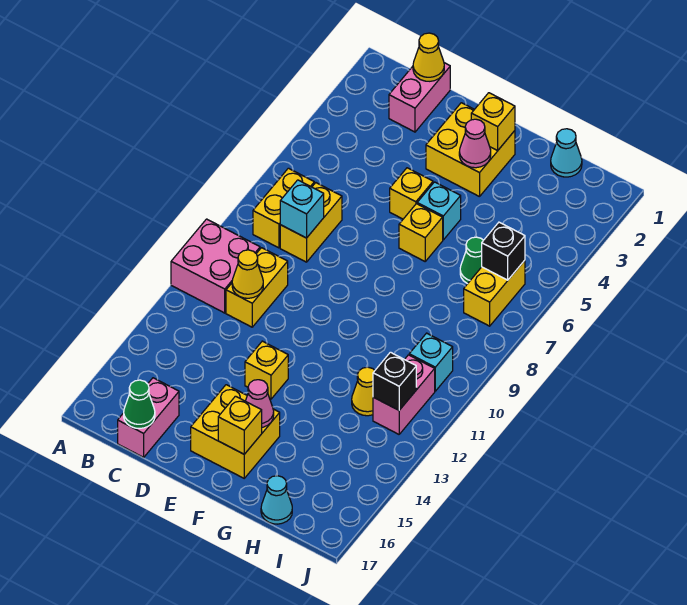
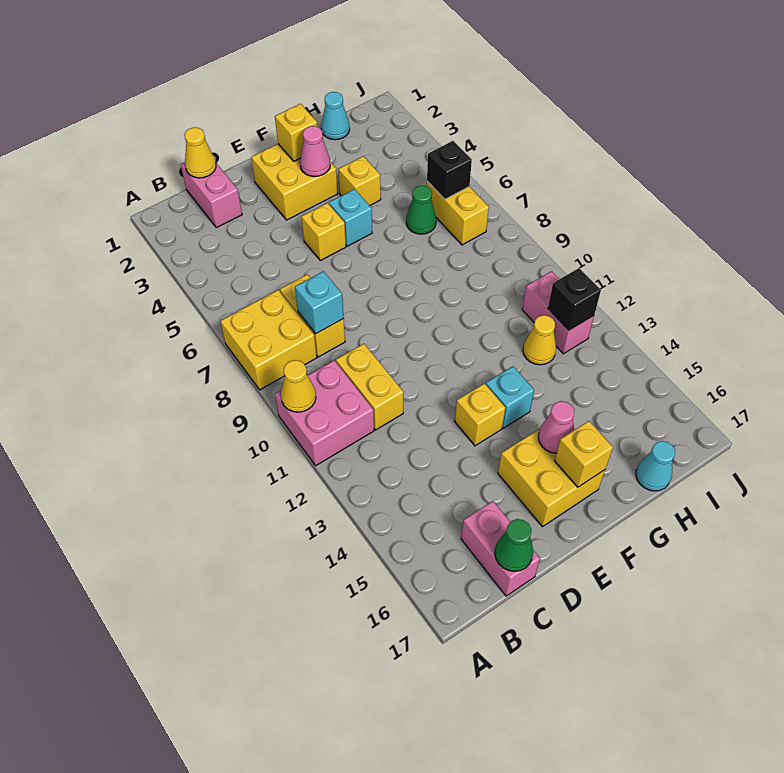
yellow 1x2 brick [253,168,314,248] -> yellow 2x2 brick [220,290,317,390]
yellow 1x1 cone [232,250,263,298] -> yellow 1x1 cone moved to [281,360,316,412]
yellow 1x1 brick [399,204,443,261] -> yellow 1x1 brick moved to [338,156,381,206]
cyan 1x1 brick [409,333,453,391] -> cyan 1x1 brick moved to [486,366,534,428]

